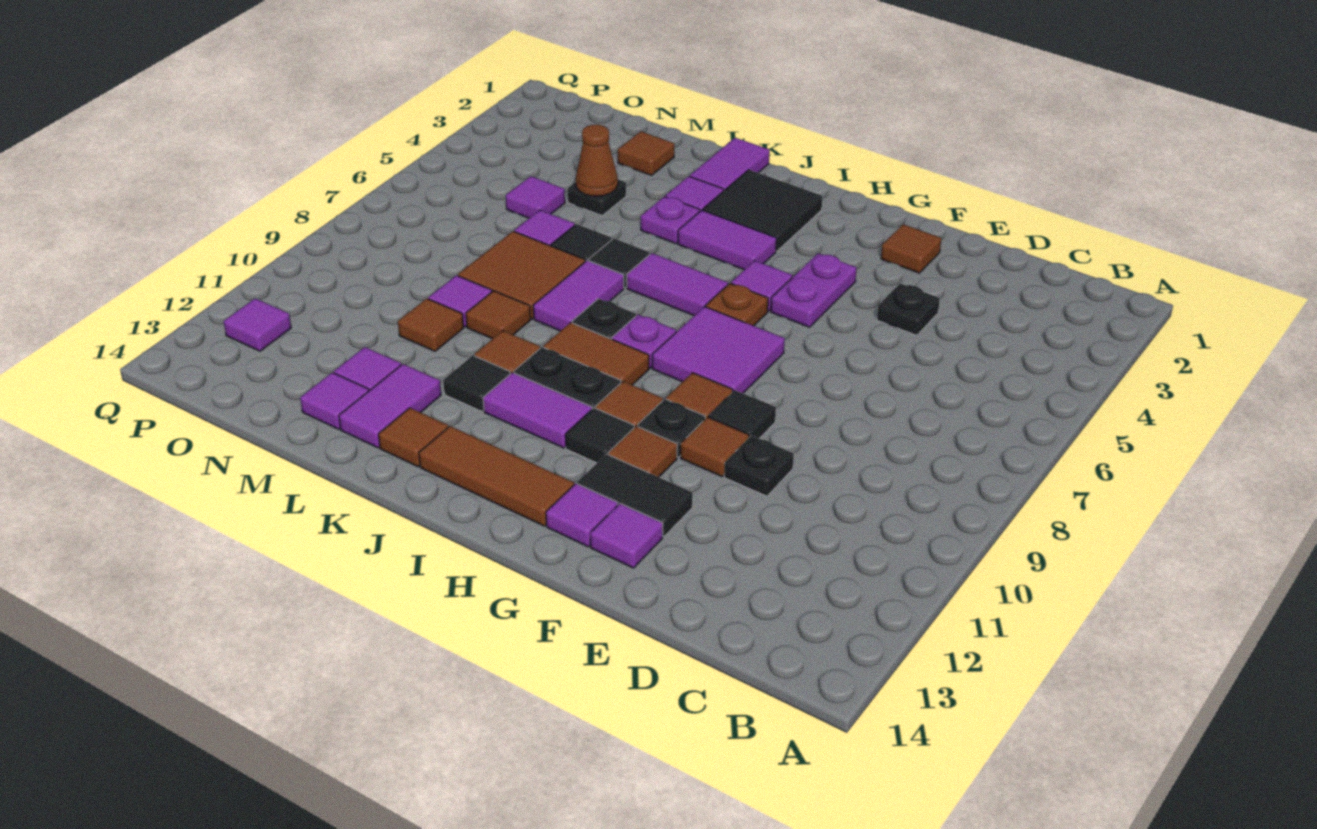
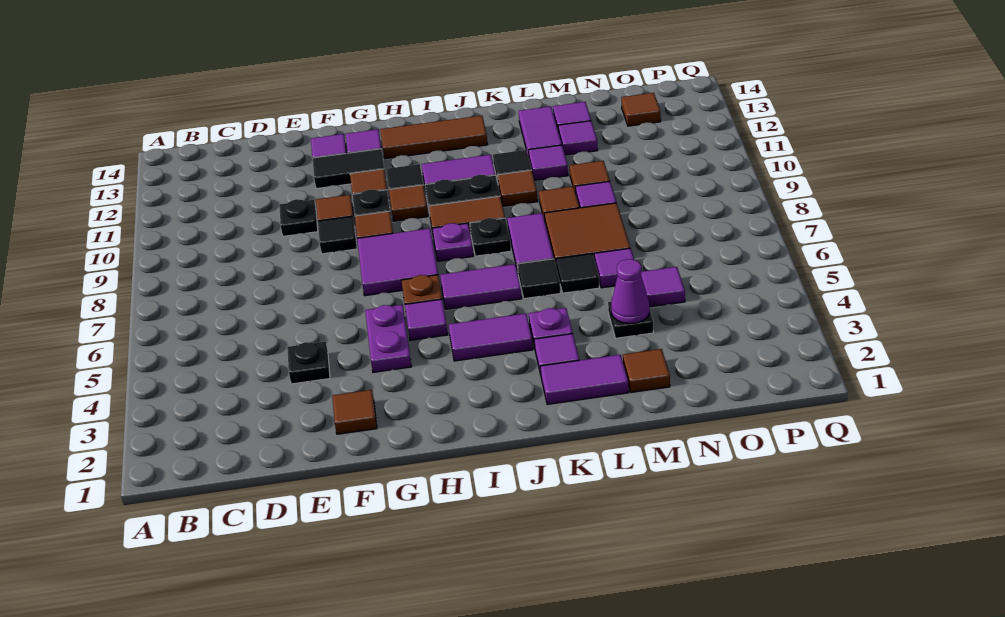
black 2x2 tile [703,170,822,251] -> none
purple 1x2 tile [690,138,770,190] -> purple 1x2 tile turned to [540,355,629,404]
brown 1x1 tile [378,408,448,467] -> brown 1x1 tile moved to [621,93,661,126]
brown 1x1 cone [576,125,618,196] -> purple 1x1 cone [611,259,650,324]
purple 1x1 tile [224,298,291,351] -> purple 1x1 tile moved to [528,145,568,180]

